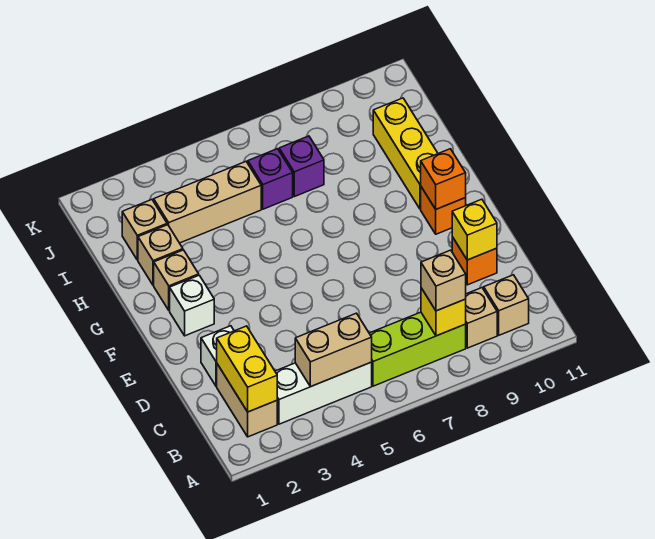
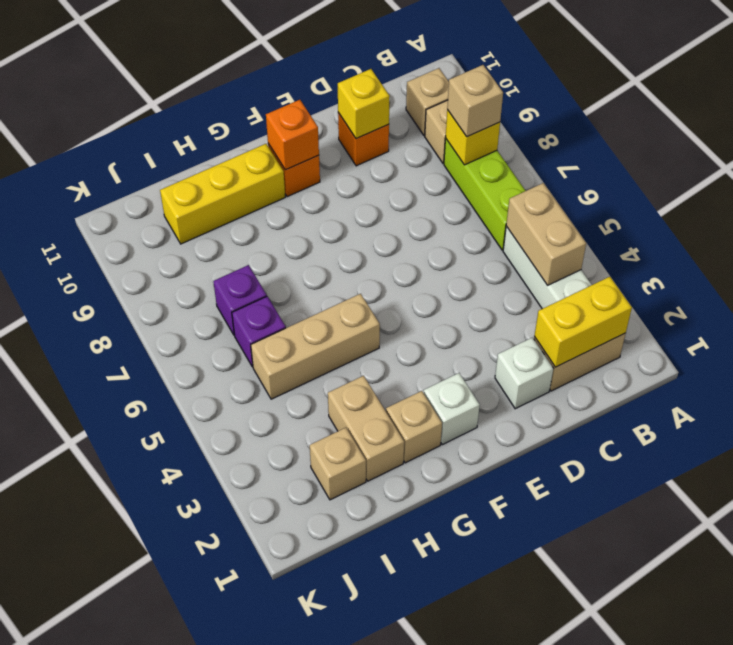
tan 1x1 brick [138,225,183,285] -> tan 1x2 brick [328,376,404,481]
tan 1x3 brick [154,162,261,243] -> tan 1x3 brick turned to [251,294,380,399]

